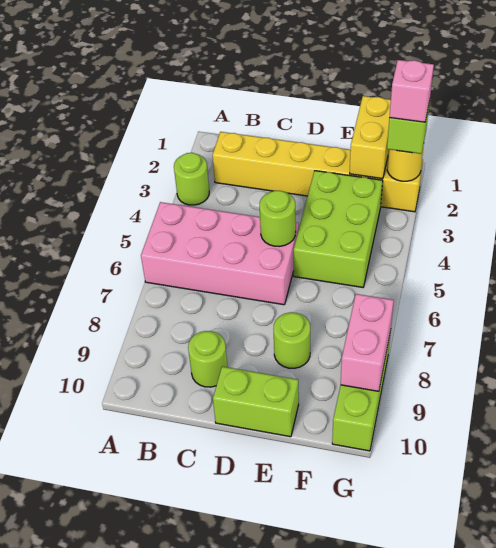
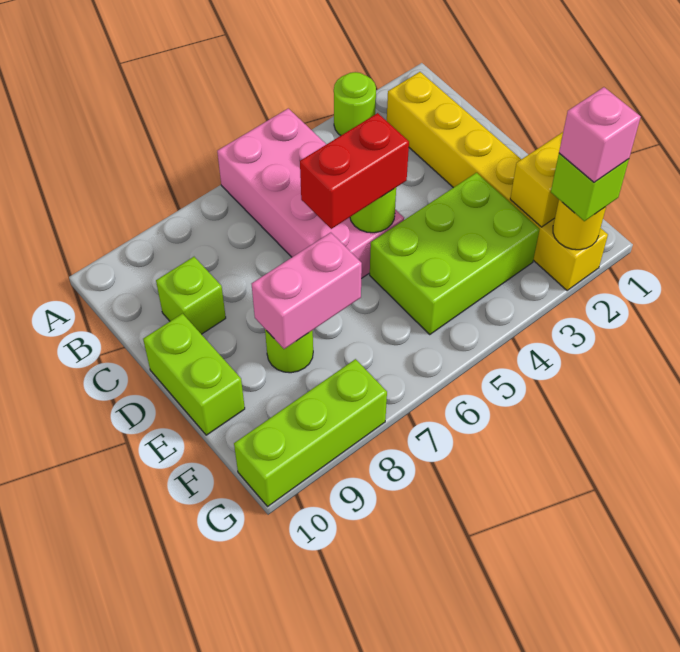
lime 1x1 round brick [188,331,227,387] -> lime 1x1 brick [156,257,226,334]
none -> red 1x2 brick [300,113,409,229]
pink 1x2 brick [341,294,394,391] -> pink 1x2 brick moved to [252,233,362,349]

